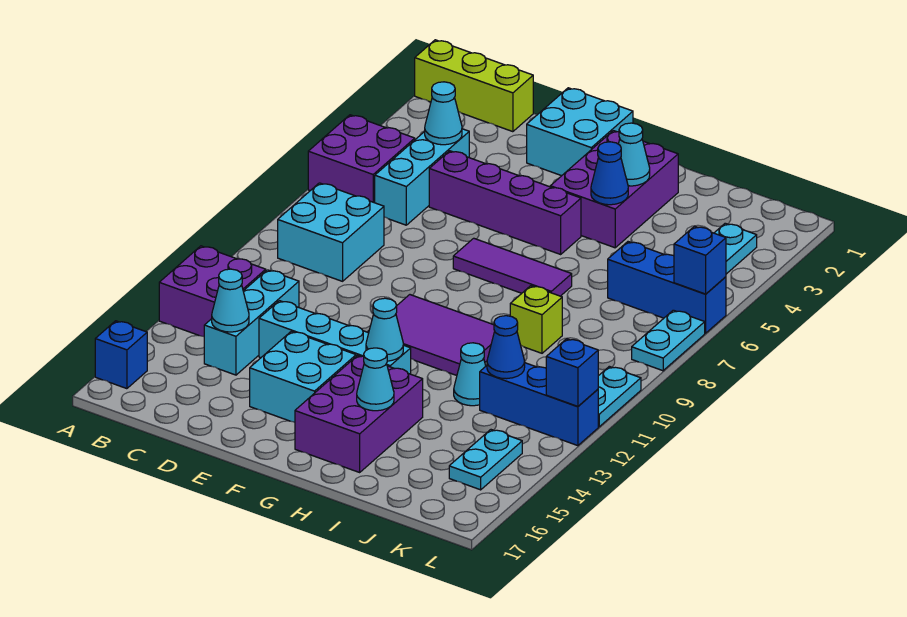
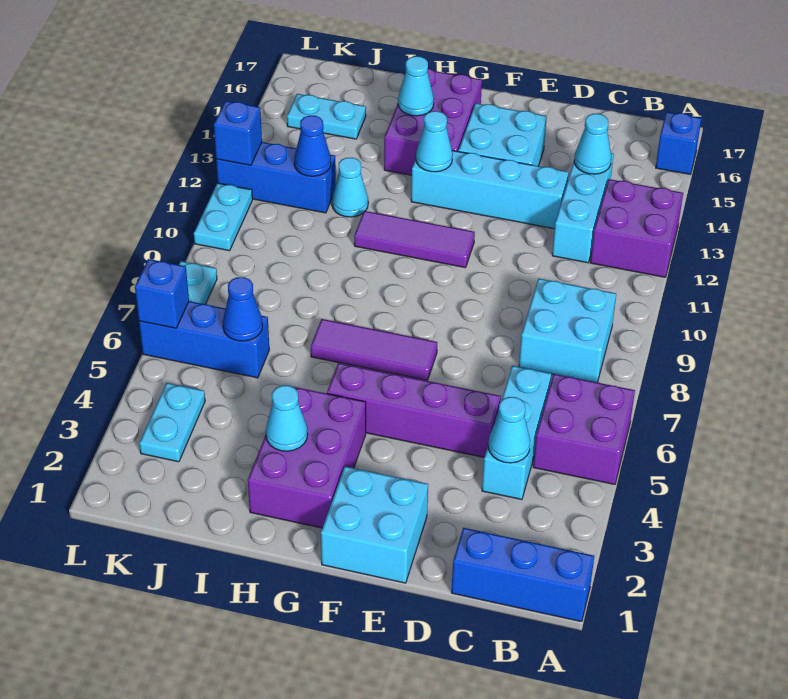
lime 1x3 brick [415,40,533,132] -> blue 1x3 brick [451,528,594,622]
purple 2x3 tile [368,295,495,376] -> purple 1x3 tile [354,211,475,268]
blue 1x1 cone [591,142,628,205] -> blue 1x1 cone moved to [223,277,263,341]
lime 1x1 brick [510,286,562,353] -> none
cyan 1x2 plate [449,430,522,490] -> cyan 1x2 plate turned to [287,94,366,139]

